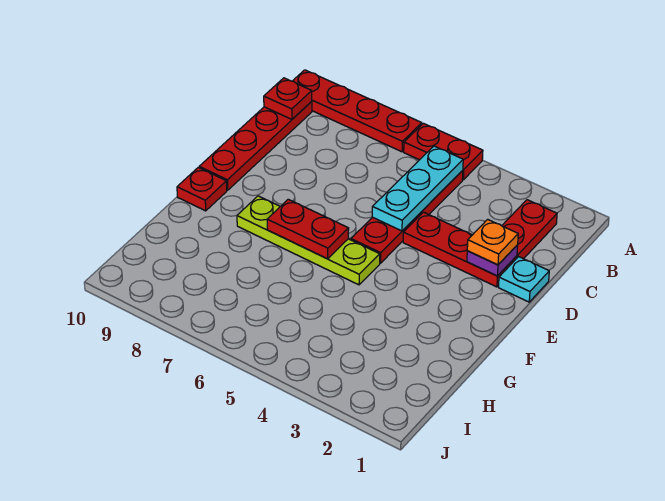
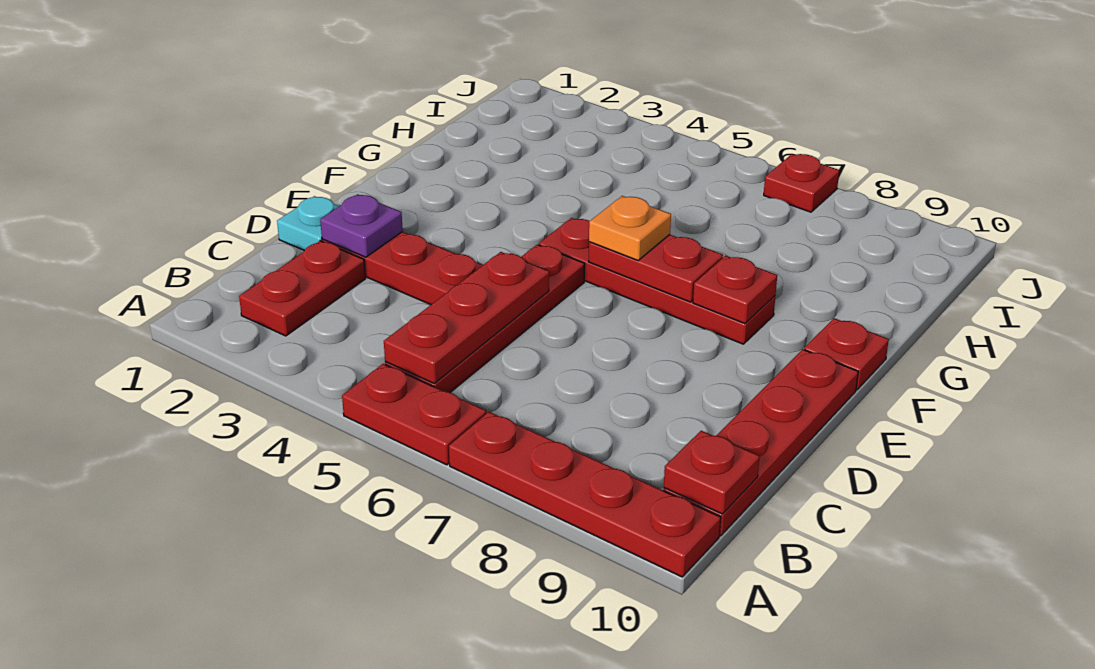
cyan 1x3 plate [372,146,463,231] -> red 1x3 plate [384,252,549,383]
orange 1x1 plate [467,219,518,265] -> orange 1x1 plate moved to [589,196,671,260]
lime 1x4 plate [237,196,380,285] -> red 1x4 plate [539,218,775,344]
none -> red 1x1 plate [693,256,777,324]
none -> red 1x1 plate [764,154,839,212]

